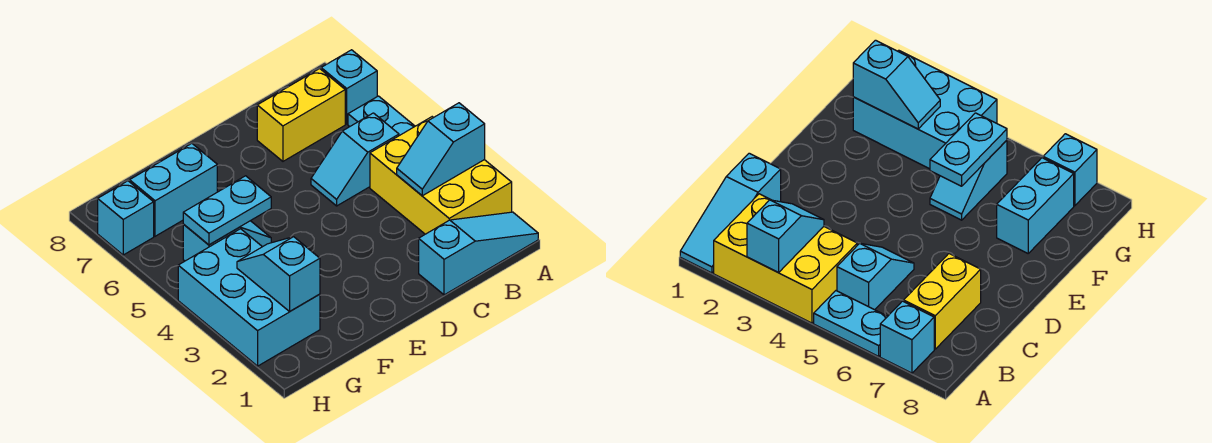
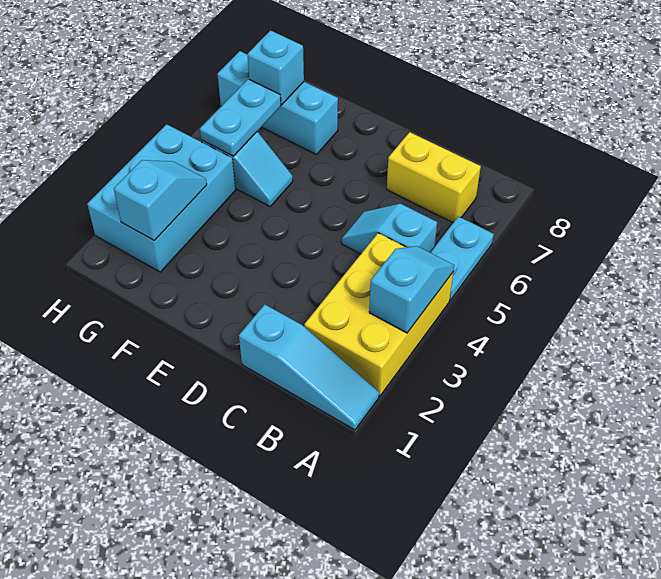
cyan 1x2 slope [397,103,485,196] -> cyan 1x2 slope turned to [369,246,454,333]
cyan 1x1 brick [321,50,377,124] -> cyan 1x1 brick moved to [248,31,304,105]
cyan 1x2 plate [183,176,271,245] -> cyan 1x2 plate turned to [200,79,281,156]

